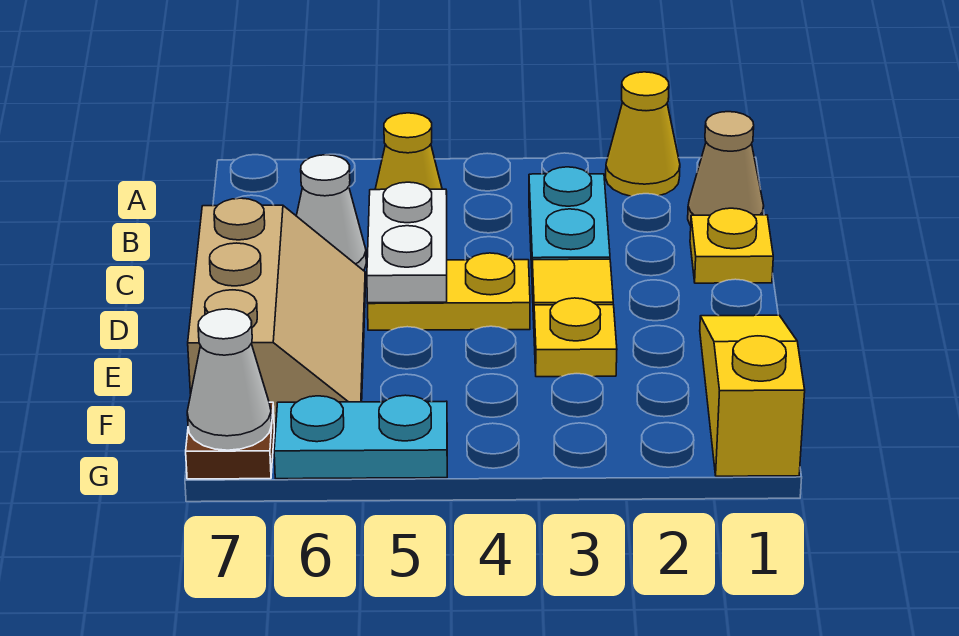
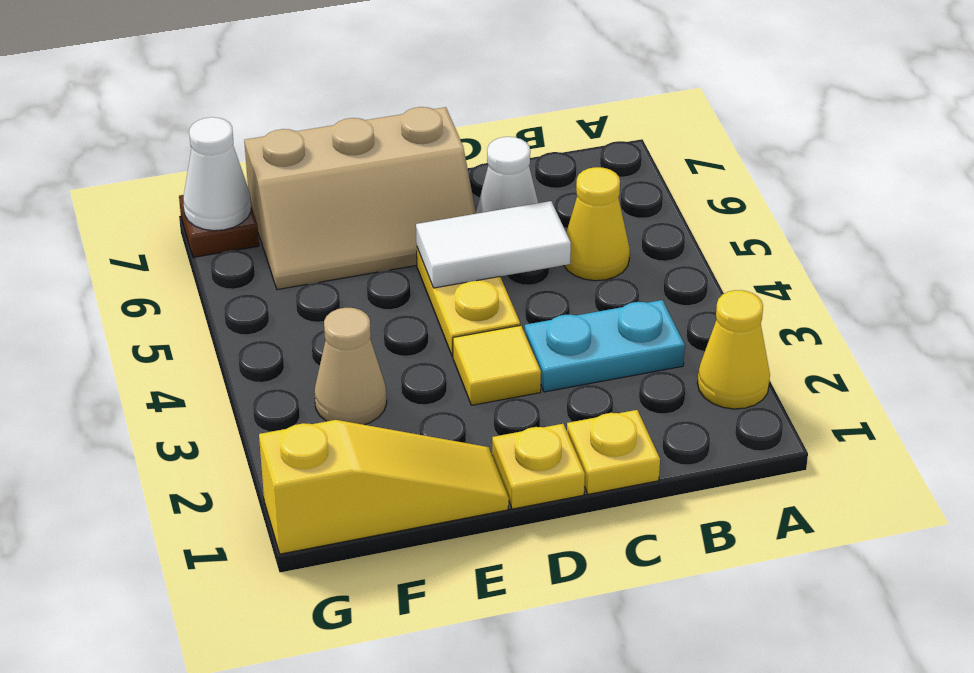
tan 1x1 cone [688,112,764,226] -> tan 1x1 cone moved to [314,308,387,425]
white 1x2 plate [367,182,447,303] -> white 1x2 tile [416,201,571,288]
yellow 1x1 plate [534,298,617,377] -> yellow 1x1 plate moved to [492,424,585,509]
cyan 1x2 plate [274,395,447,479] -> none

